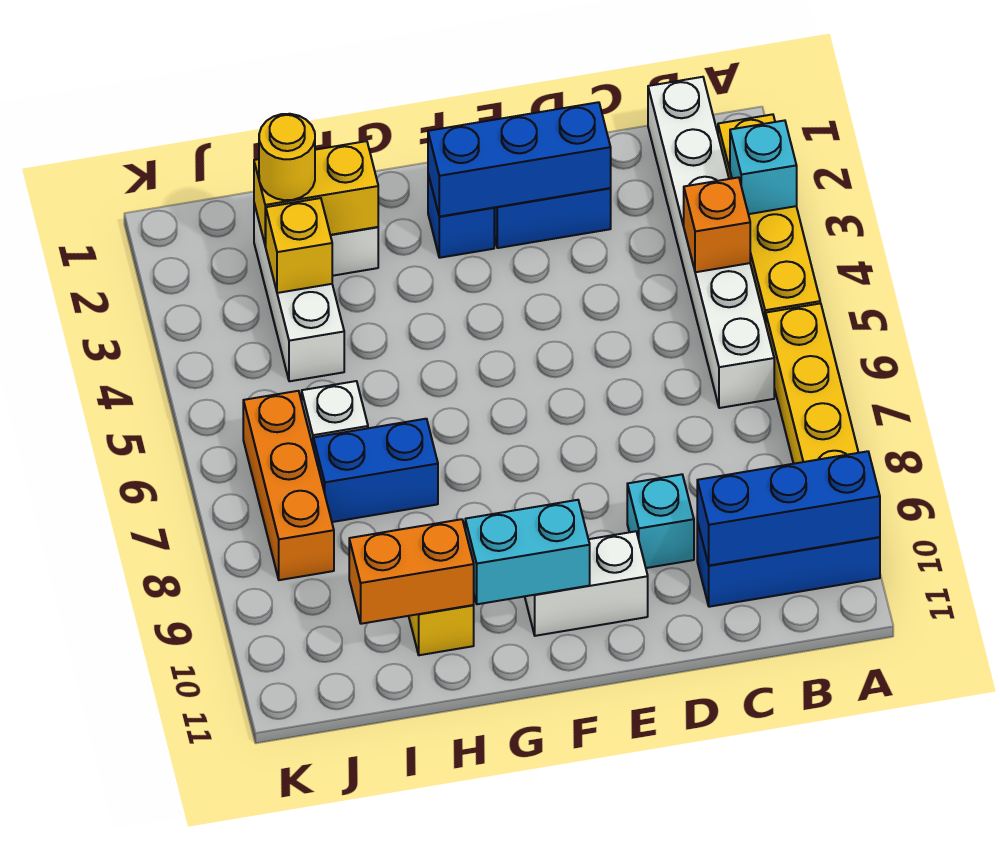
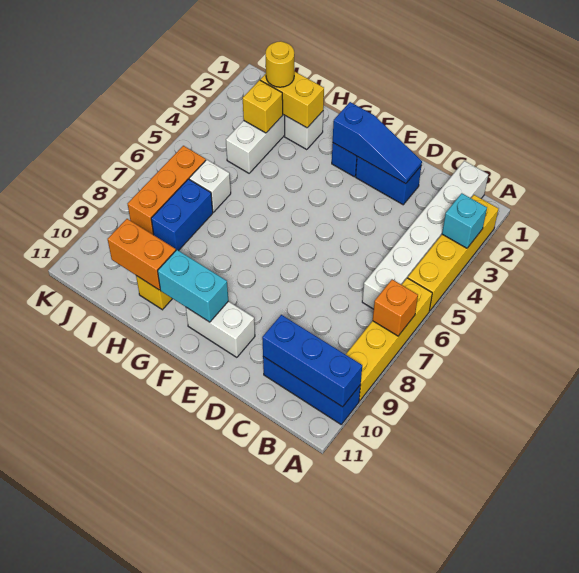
orange 1x1 brick [684,177,750,272] -> orange 1x1 brick moved to [373,279,418,336]
blue 1x3 brick [428,102,611,217] -> blue 1x3 slope [333,102,422,184]
cyan 1x1 brick [627,474,694,568] -> none
blue 1x2 brick [313,419,438,522] -> blue 1x2 brick turned to [151,179,213,251]

